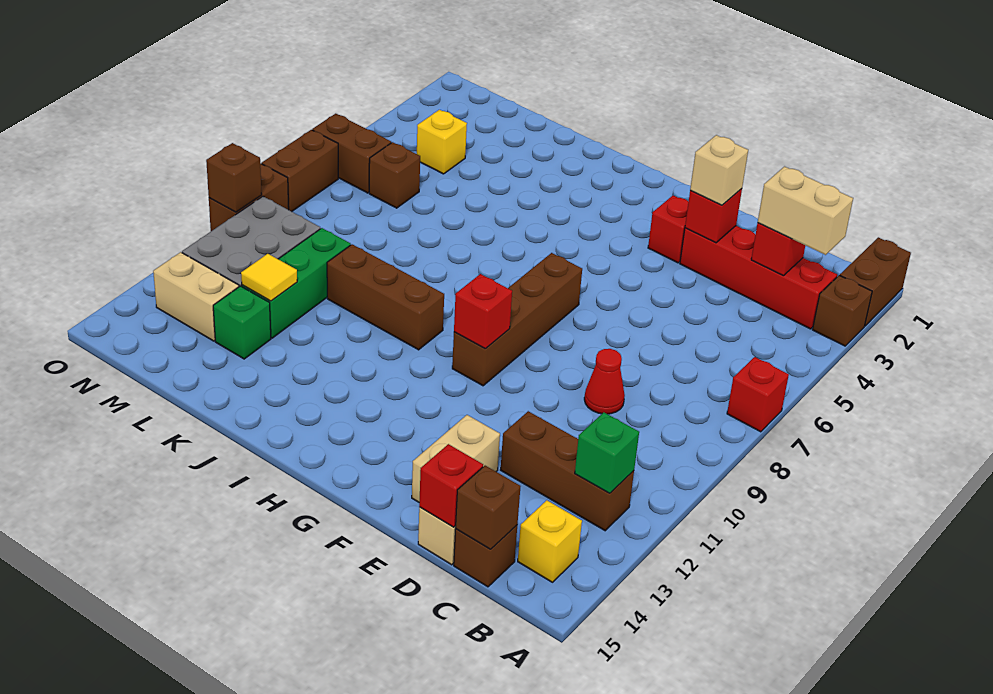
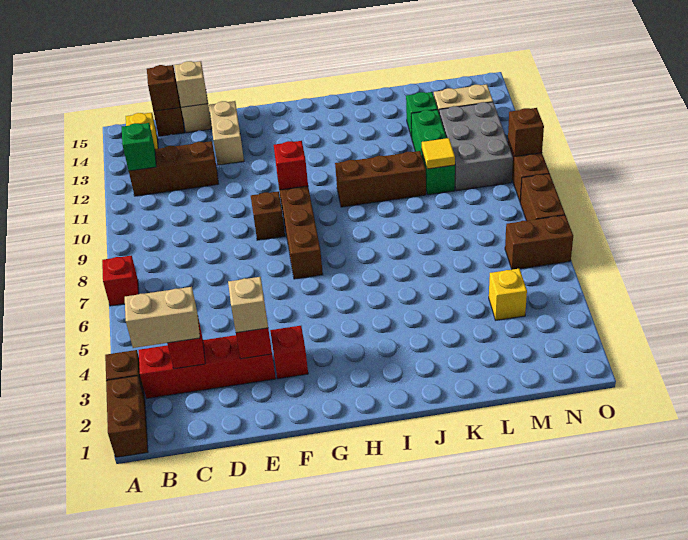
red 1x1 cone [584,349,625,414] -> none
red 1x1 brick [419,444,483,527] -> tan 1x1 brick [175,61,207,108]
yellow 1x1 tile [241,254,297,301] -> yellow 1x1 tile moved to [422,138,455,169]
brown 1x1 brick [369,142,420,208] -> brown 1x1 brick moved to [251,191,285,240]

